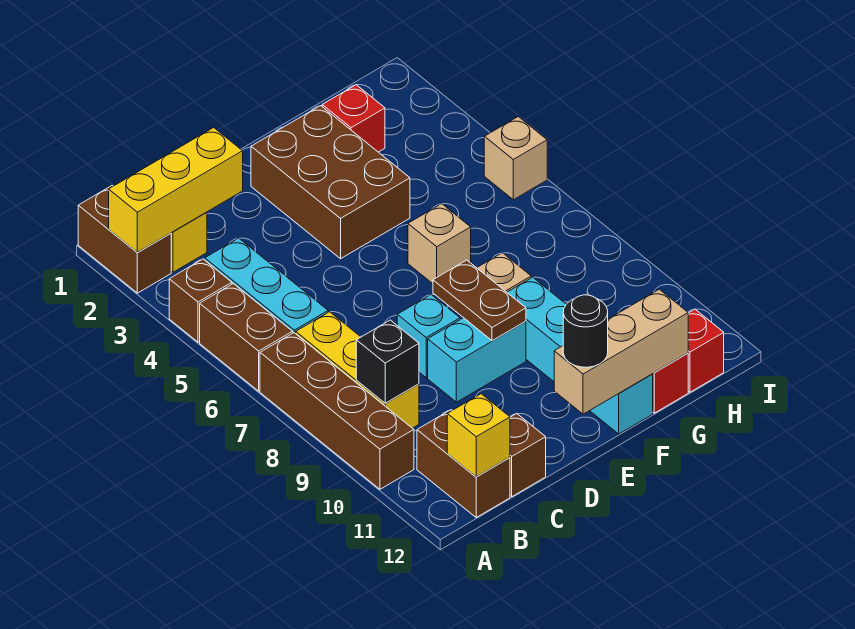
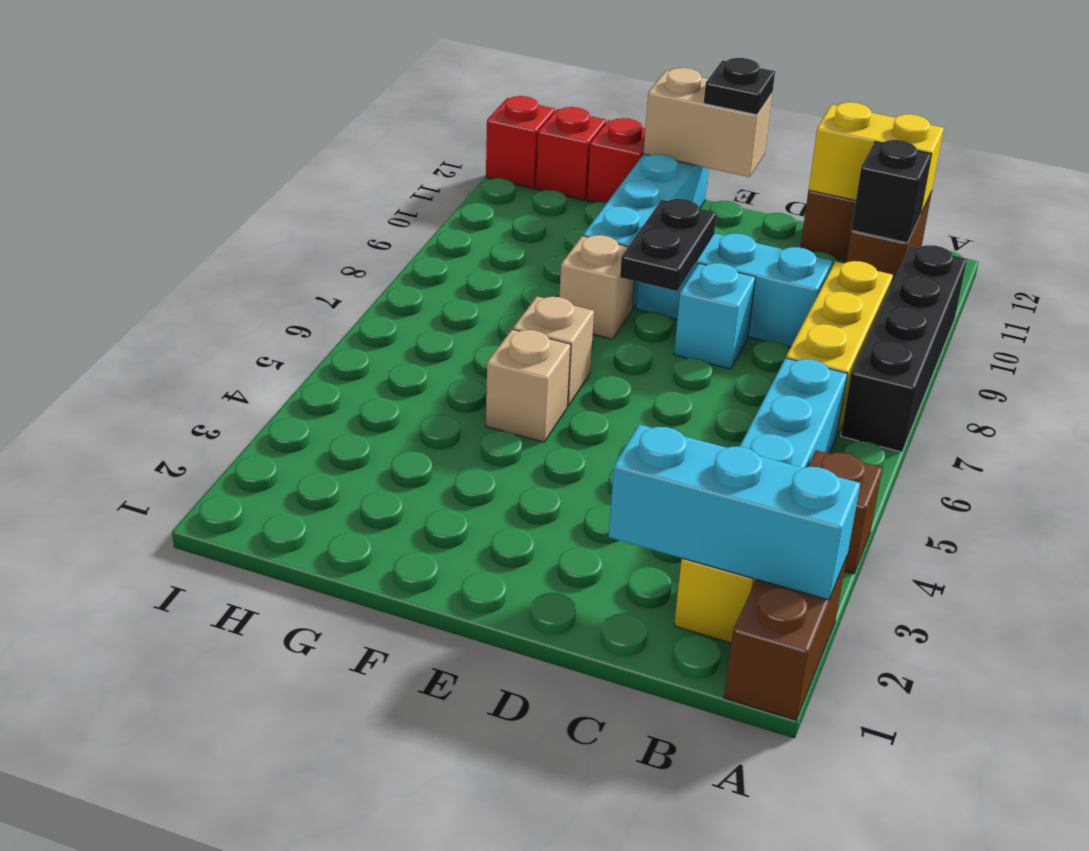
yellow 1x3 brick [109,128,243,252] -> cyan 1x3 brick [609,424,860,600]
brown 1x2 brick [200,284,293,391] -> none
brown 1x4 brick [260,333,414,489] -> black 1x4 brick [841,245,967,452]
black 1x1 brick [356,320,419,403] -> black 1x1 brick moved to [851,140,931,243]
yellow 1x1 brick [447,394,510,477] -> yellow 1x2 brick [809,102,944,215]
cyan 1x2 brick [428,318,526,402] -> cyan 1x3 brick [636,233,832,347]
brown 2x3 brick [251,106,410,259] -> none
brown 1x2 plate [433,260,526,341] -> black 1x2 plate [620,199,717,291]
tan 1x3 brick [554,289,688,414] -> tan 1x2 brick [644,68,772,177]
black 1x1 round brick [563,295,608,367] -> black 1x1 plate [704,58,775,115]
red 1x1 brick [322,85,385,152] -> red 1x1 brick moved to [486,96,555,189]
tan 1x1 brick [484,117,547,200] -> tan 1x1 brick moved to [486,329,571,442]

